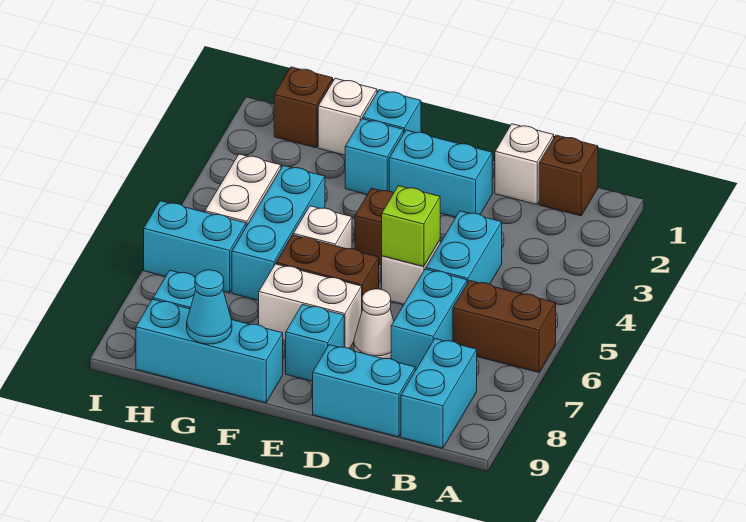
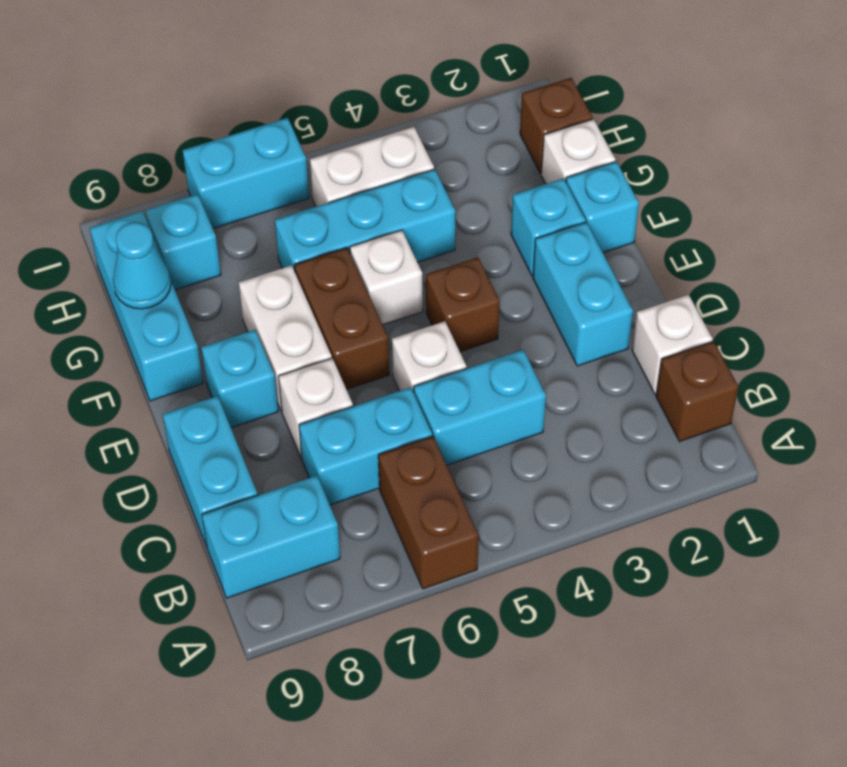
lime 1x1 brick [382,186,440,266] -> none
white 1x1 cone [354,289,394,359] -> white 1x1 brick [278,358,353,459]
cyan 1x2 brick [144,201,246,293] -> cyan 1x2 brick turned to [183,118,309,229]

